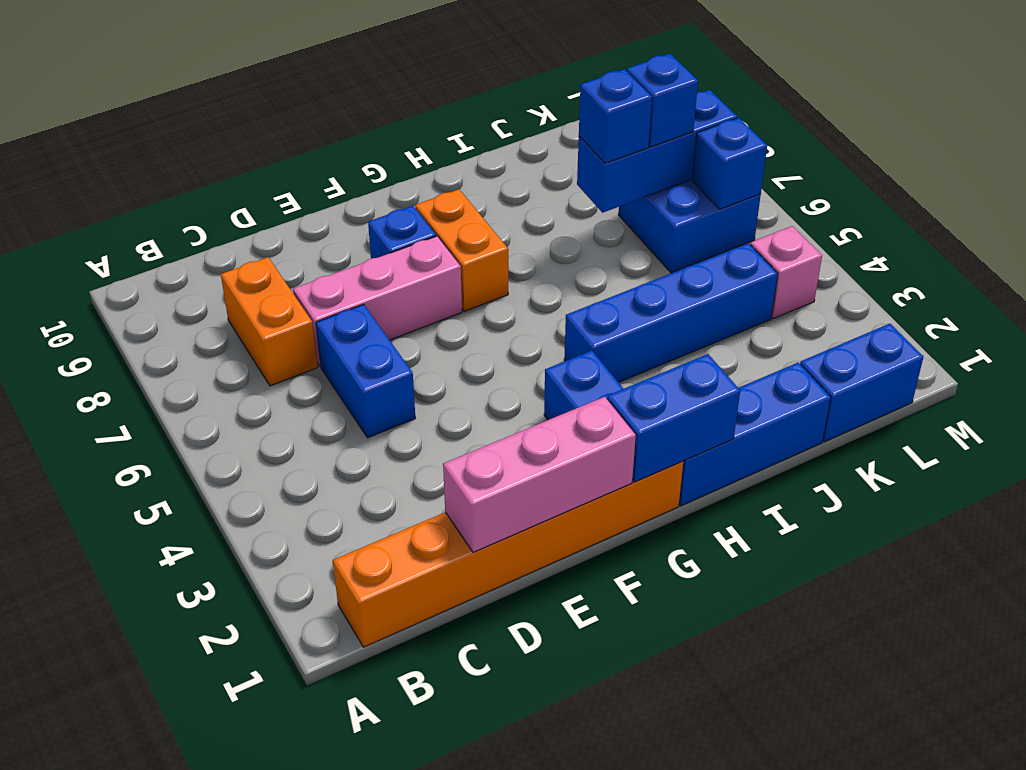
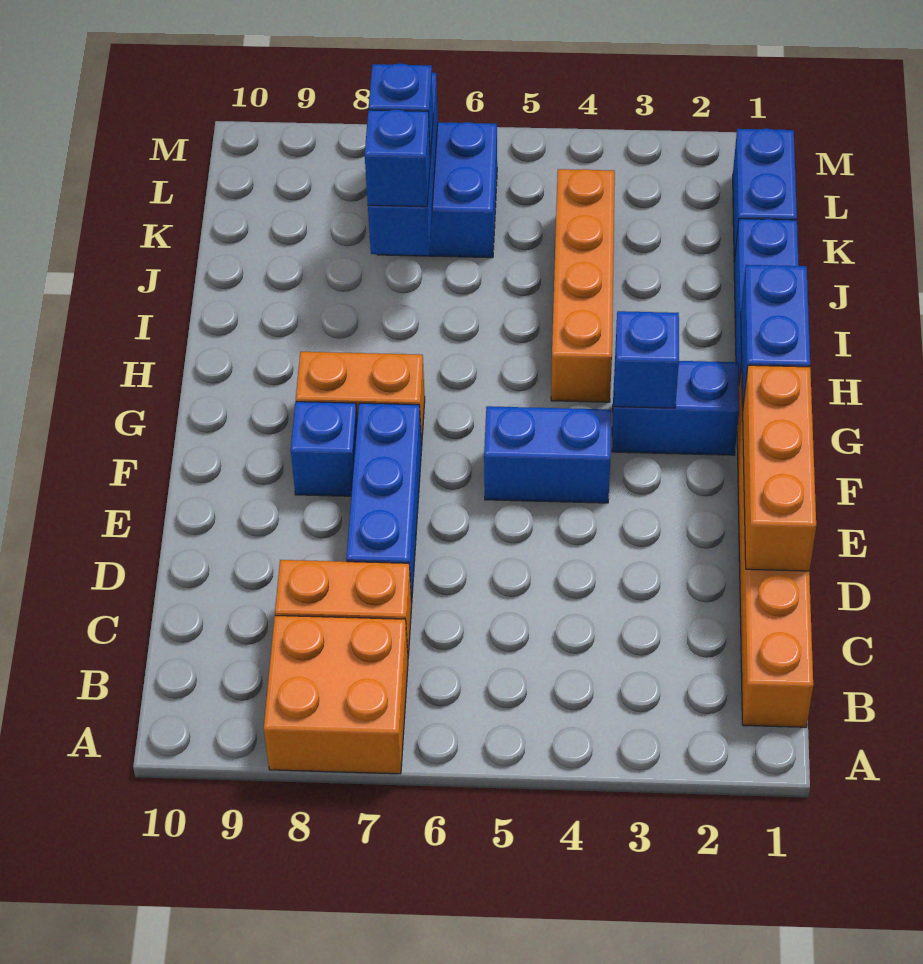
none -> orange 2x2 brick [264,616,408,774]
pink 1x3 brick [443,397,636,552] -> orange 1x3 brick [743,365,816,571]
blue 1x2 brick [316,305,415,438] -> blue 1x2 brick moved to [484,406,611,503]
pink 1x3 brick [293,236,462,367] -> blue 1x3 brick [346,403,422,604]
blue 1x4 brick [564,243,778,382] -> orange 1x4 brick [551,169,615,402]
pink 1x1 brick [750,226,822,319] -> none
blue 1x1 brick [692,118,767,209] -> blue 1x1 brick moved to [614,311,679,408]

